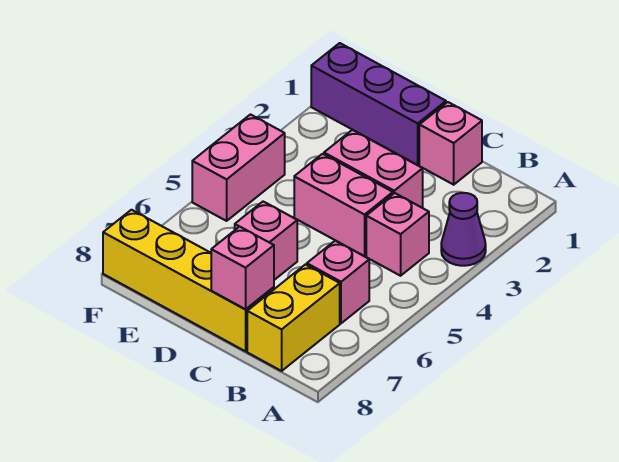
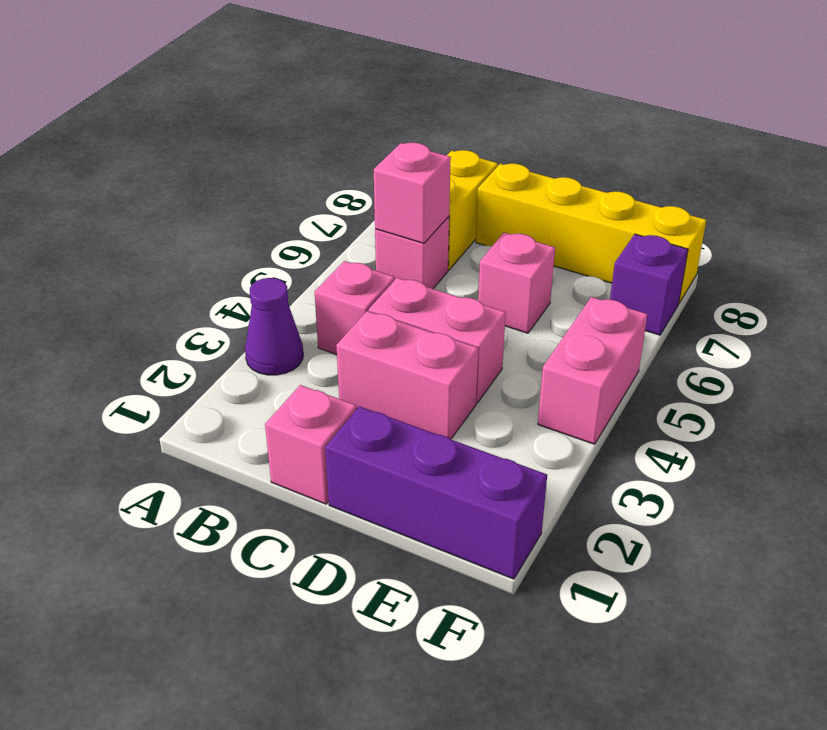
pink 1x1 brick [211,227,274,309] -> pink 1x1 brick moved to [374,143,451,243]
none -> purple 1x1 brick [610,234,688,335]

